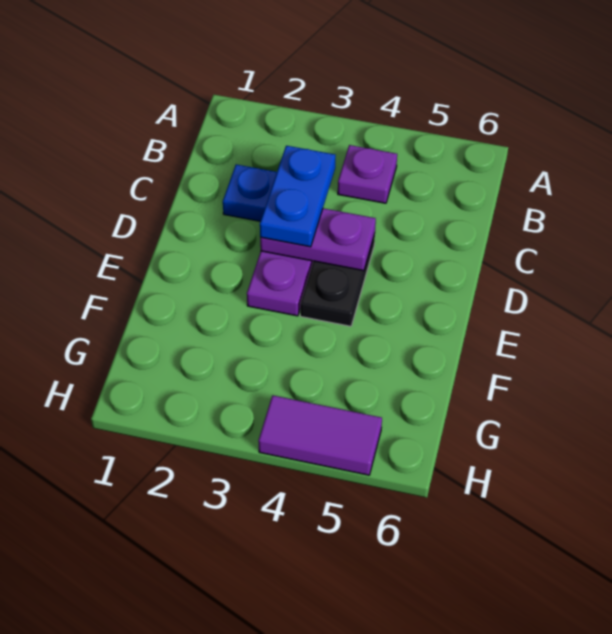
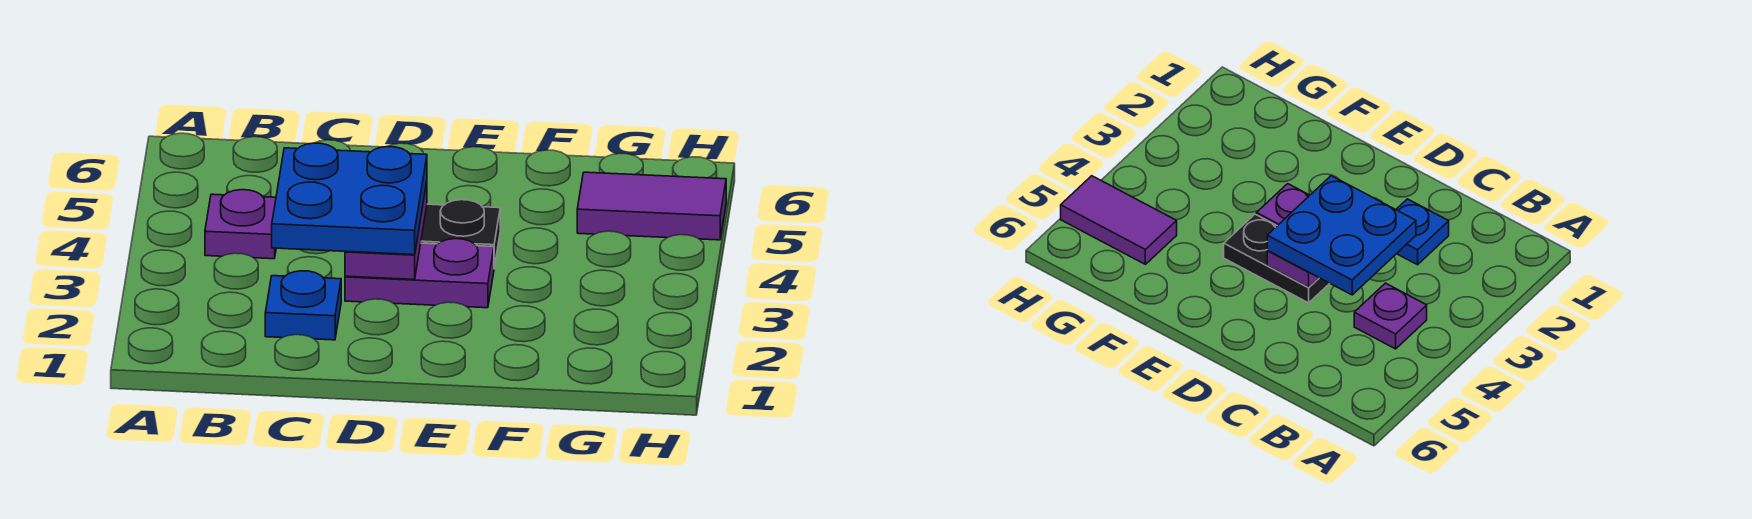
blue 1x2 plate [260,146,335,247] -> blue 2x2 plate [272,143,427,255]
purple 1x2 tile [258,395,382,475] -> purple 1x2 tile turned to [577,172,726,240]

